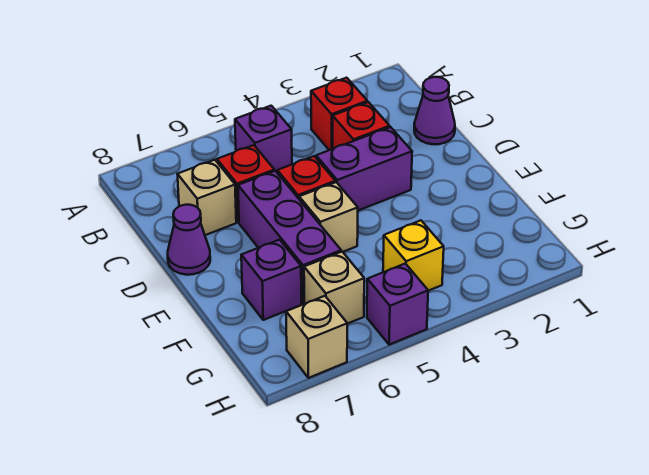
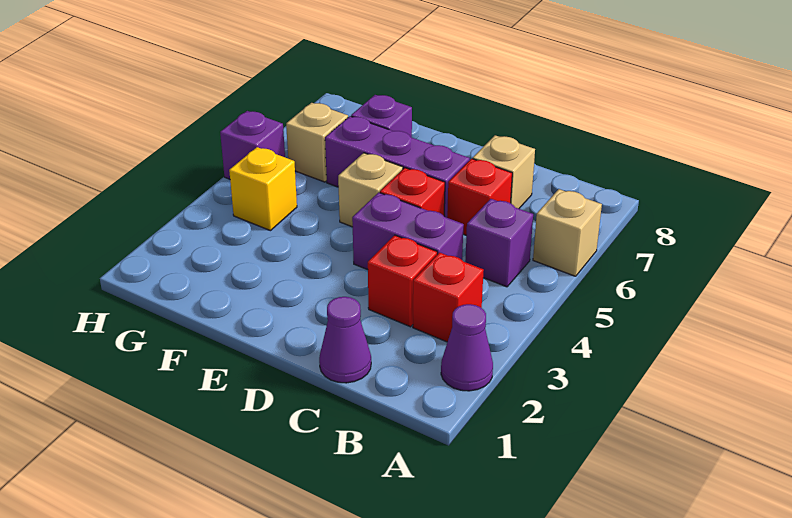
purple 1x2 brick [316,127,412,210] -> purple 1x2 brick turned to [352,192,464,270]
purple 1x1 cone [168,205,210,275] -> purple 1x1 cone moved to [441,304,493,391]
tan 1x1 brick [286,296,347,378] -> tan 1x1 brick moved to [533,189,602,276]

